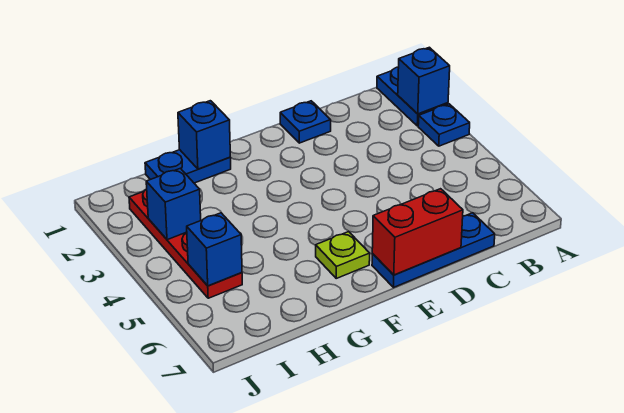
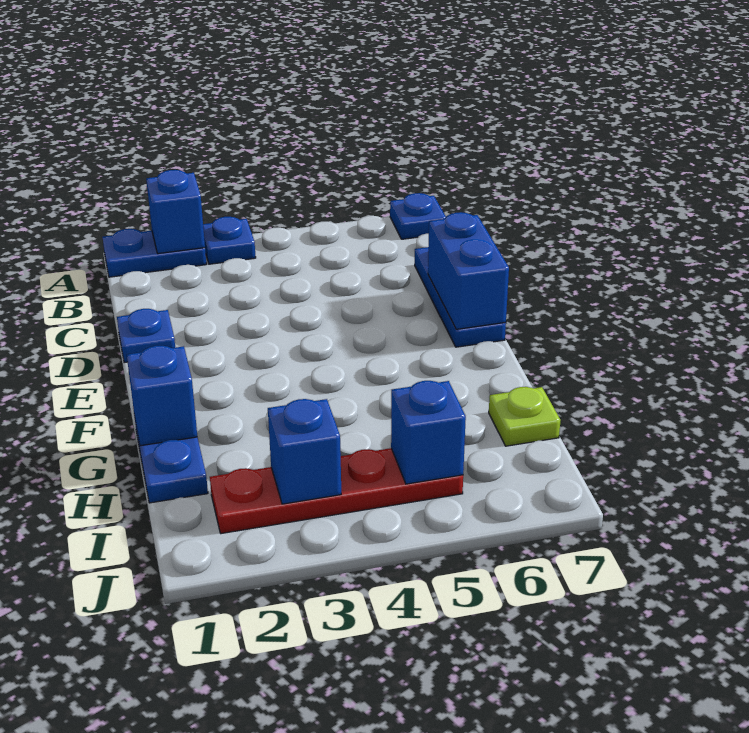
none -> blue 1x1 plate [390,193,446,239]
red 1x2 brick [372,189,463,275] -> blue 1x2 brick [428,212,509,329]
lime 1x1 plate [316,232,370,278] -> lime 1x1 plate moved to [489,387,561,446]

